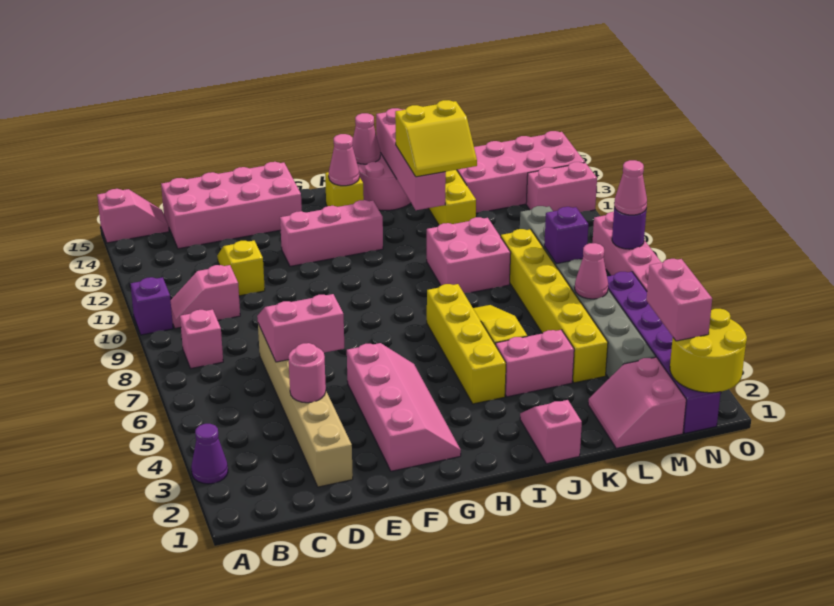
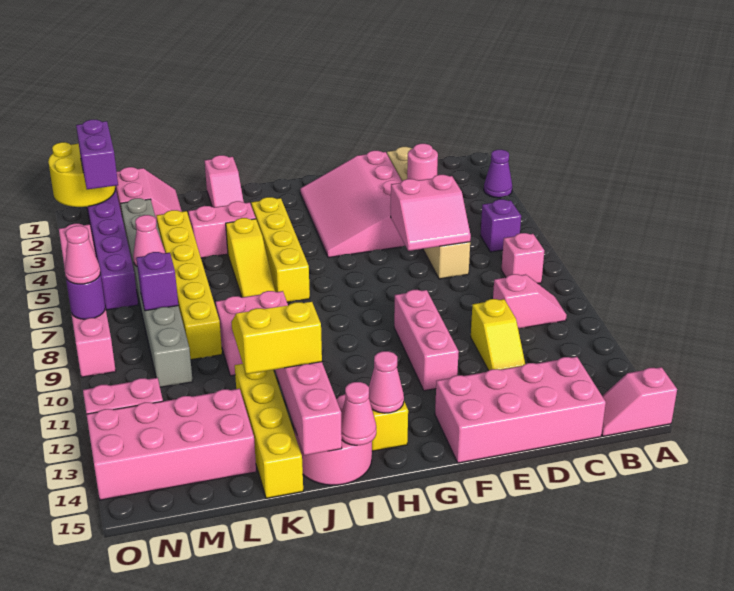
purple 1x1 brick [131,277,173,335] -> purple 1x1 brick moved to [481,199,521,252]
pink 2x4 slope [347,343,461,471] -> pink 3x4 slope [300,151,405,258]
pink 1x3 brick [280,200,383,266] -> pink 1x3 brick turned to [394,290,459,391]
pink 1x2 brick [646,259,712,341] -> purple 1x2 brick [76,120,118,189]

